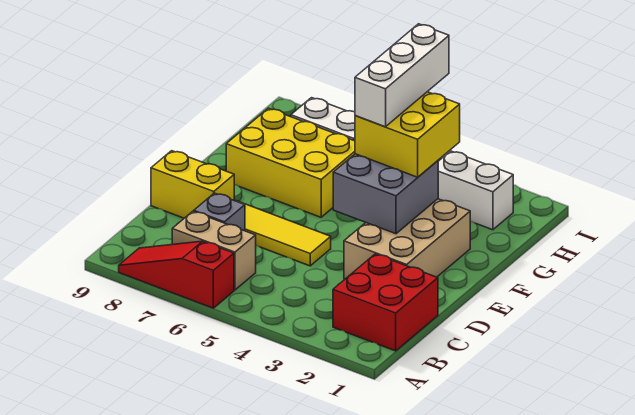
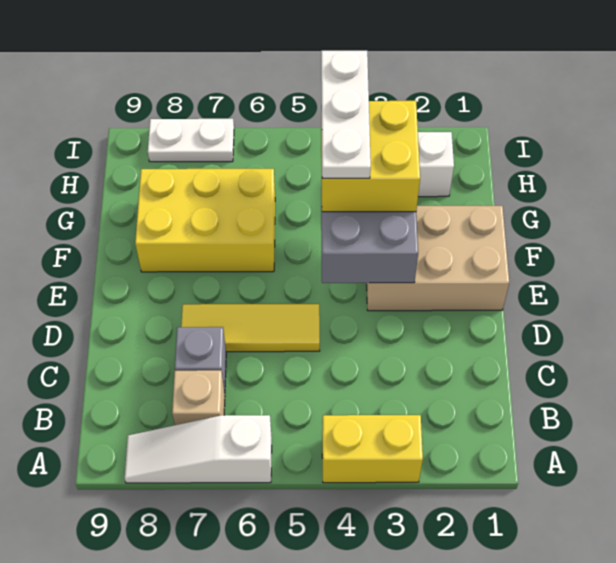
red 1x3 slope [119,241,234,308] -> white 1x3 slope [125,415,272,483]
red 2x2 brick [333,254,438,351] -> none
tan 1x2 brick [172,211,256,290] -> tan 1x1 brick [172,370,225,425]
tan 2x3 brick [344,199,470,279] -> tan 2x3 brick turned to [367,206,509,311]
yellow 1x2 brick [151,151,234,218] -> yellow 1x2 brick moved to [322,415,423,483]
white 1x3 brick [355,24,449,127] -> white 1x3 plate [321,51,371,178]

